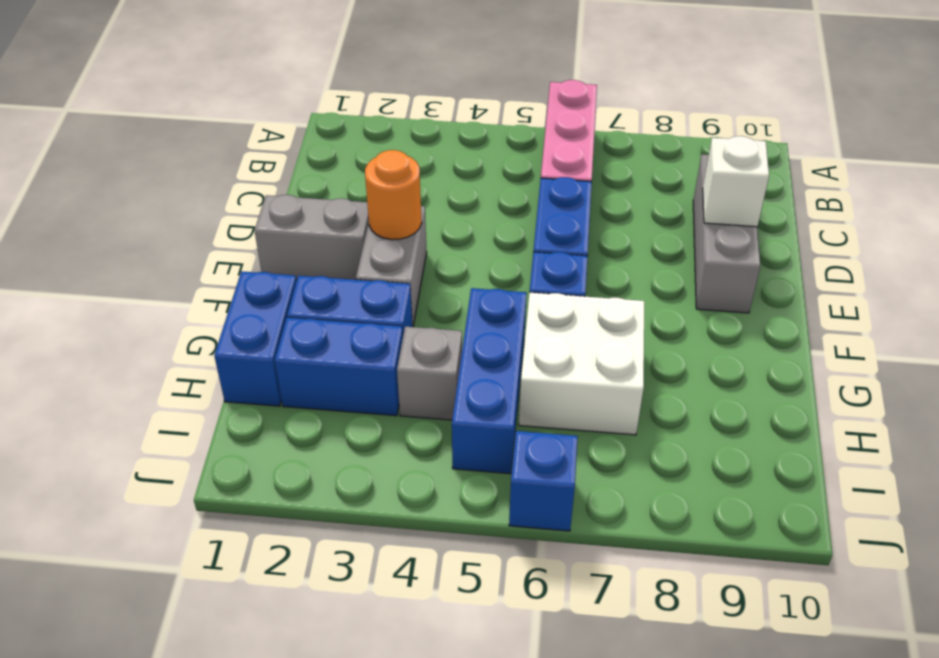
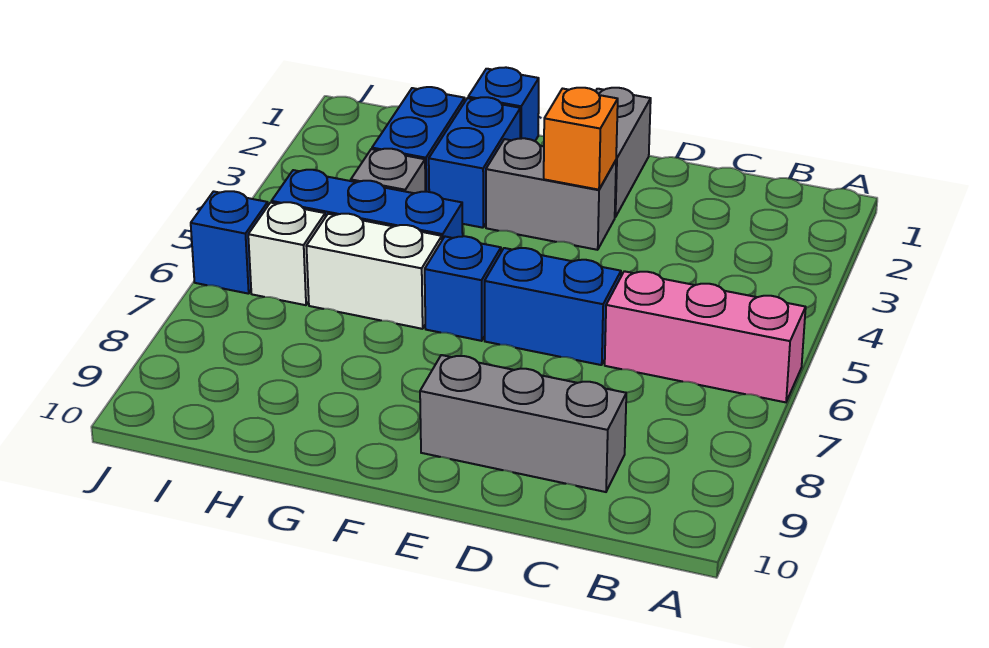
white 1x1 brick [703,136,769,227] -> white 1x1 brick moved to [248,202,325,305]
orange 1x1 round brick [365,150,422,240] -> orange 1x1 brick [544,88,618,190]
blue 1x2 brick [214,271,296,406] -> blue 1x1 brick [468,67,539,141]
white 2x2 brick [519,292,644,435] -> white 1x2 brick [307,214,442,329]

